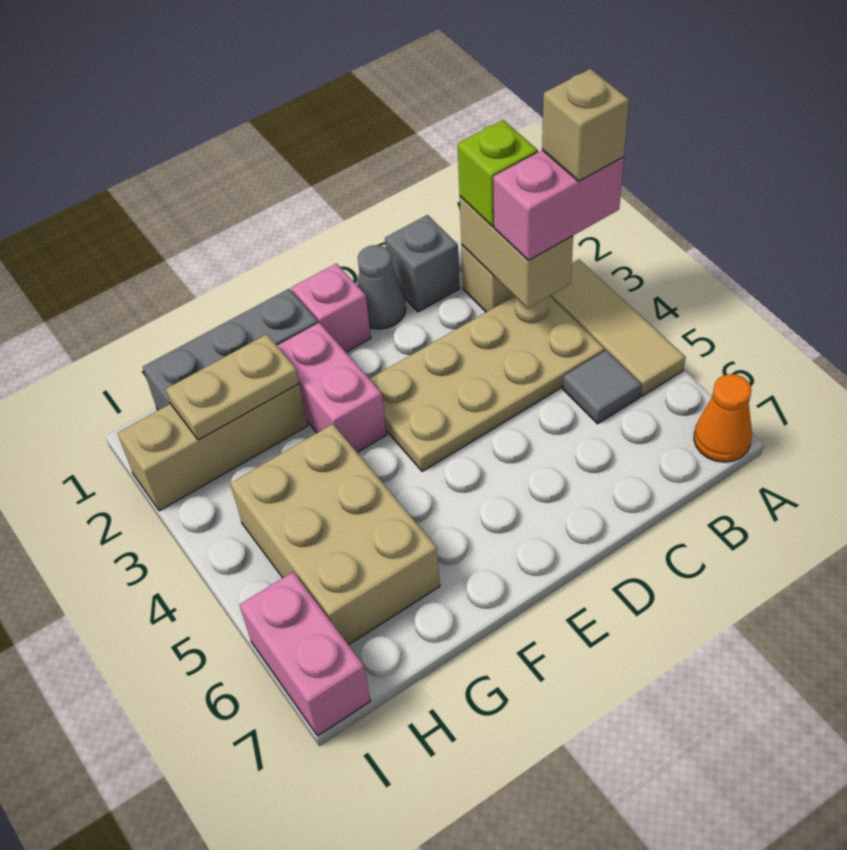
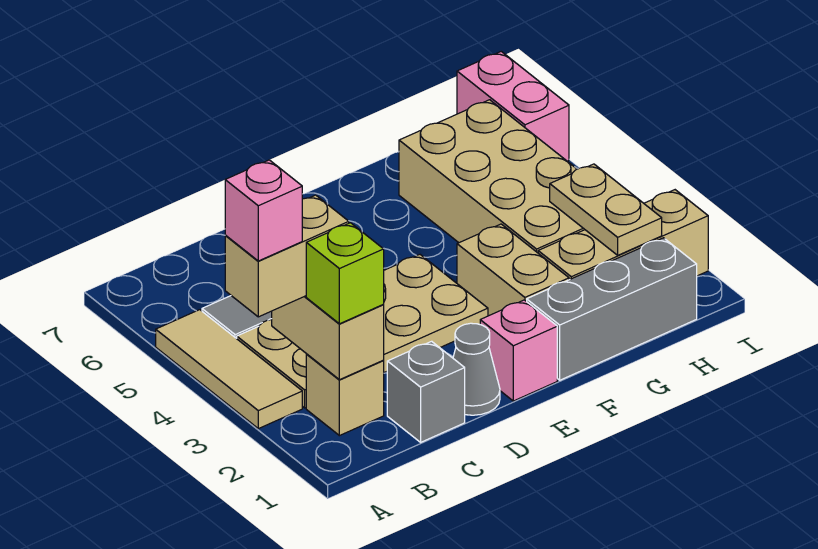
pink 1x2 brick [493,150,624,260] -> tan 1x2 brick [225,195,349,317]
tan 1x1 brick [542,69,629,181] -> pink 1x1 brick [225,160,302,261]
orange 1x1 cone [694,374,752,462] -> none
pink 1x2 brick [277,323,387,452] -> tan 1x2 brick [457,224,569,316]
tan 1x2 plate [166,334,299,440] -> tan 1x2 plate turned to [550,164,662,255]
tan 2x3 brick [230,424,440,645] -> tan 2x4 brick [399,100,585,253]

